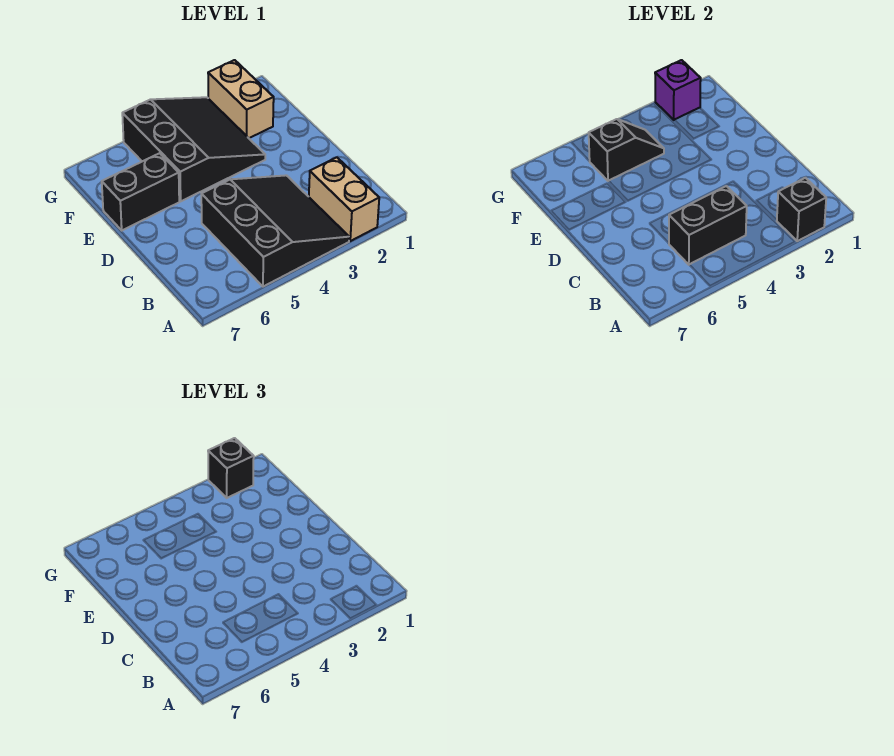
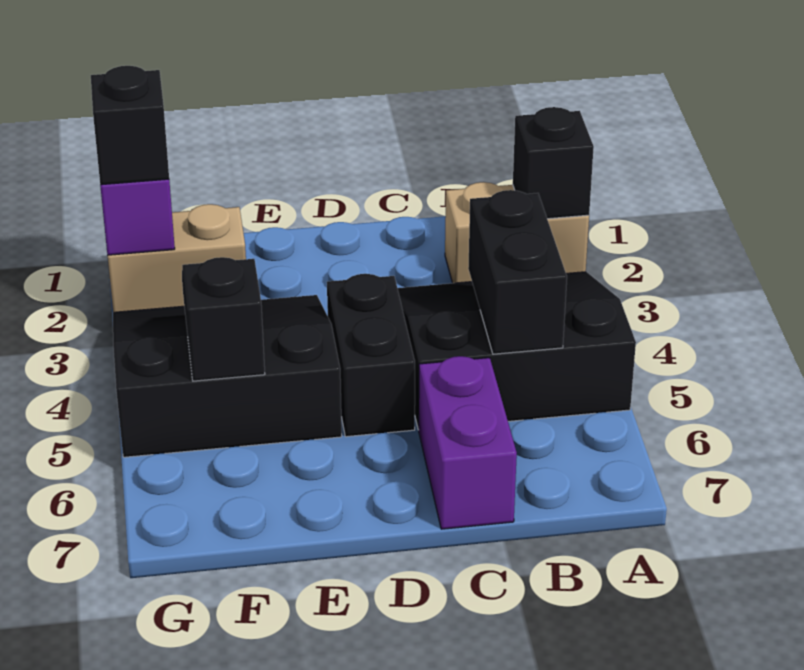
none -> purple 1x2 brick [419,356,517,529]
black 1x2 brick [102,153,179,230] -> black 1x2 brick moved to [327,274,415,437]

